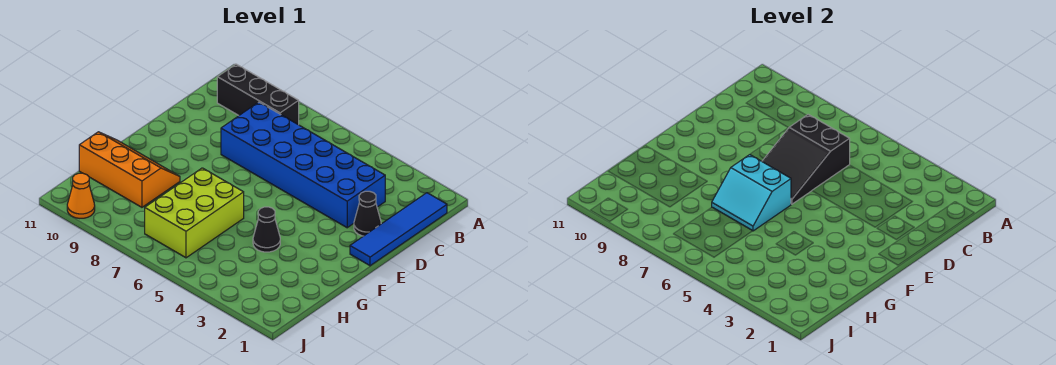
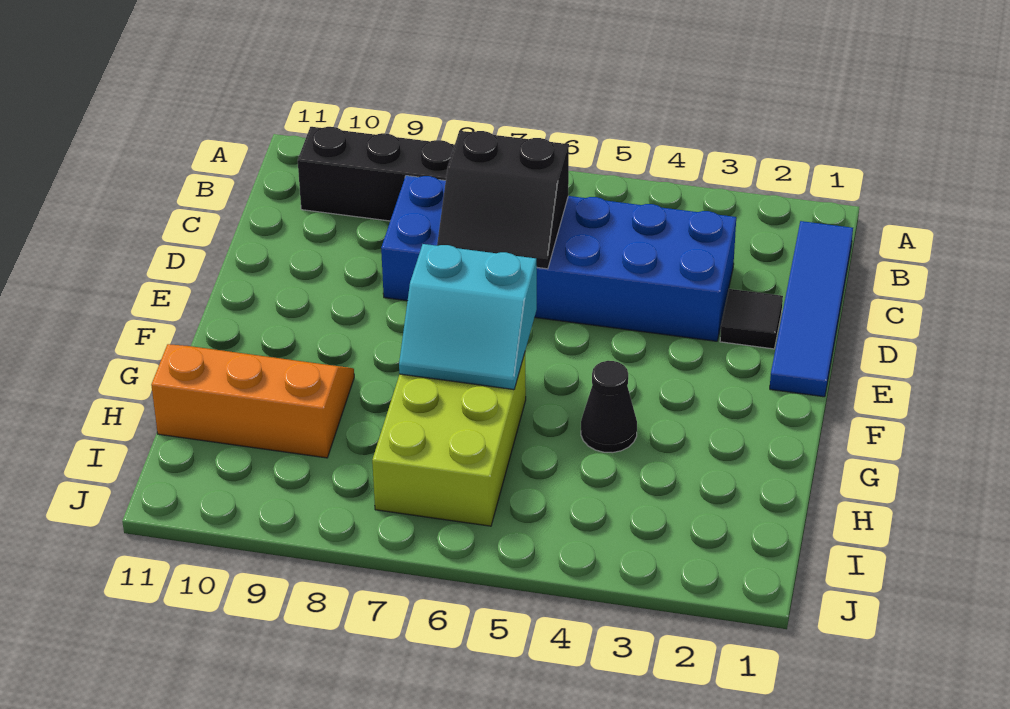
black 2x3 slope [762,114,850,204] -> black 2x2 slope [437,131,569,269]
black 1x1 cone [354,191,381,236] -> black 1x1 tile [720,289,783,349]
orange 1x1 cone [67,173,95,218] -> none

